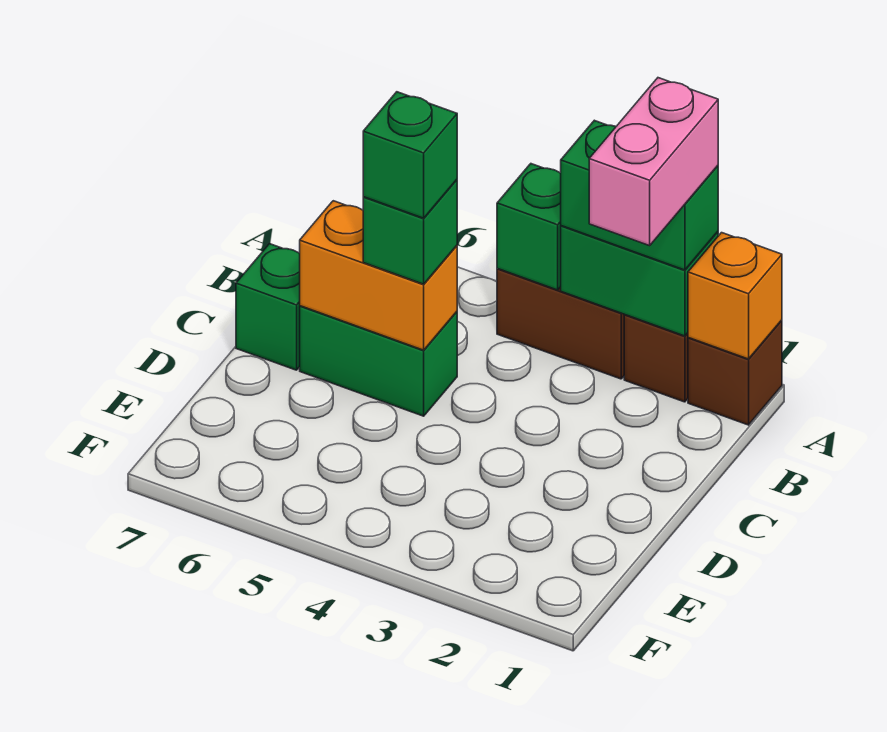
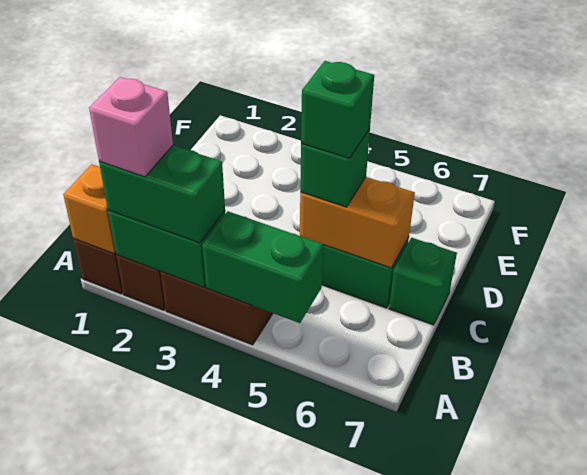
pink 1x2 brick [589,78,718,246] -> pink 1x1 brick [89,77,173,177]
green 1x1 brick [497,164,561,290] -> green 1x2 brick [202,211,323,323]

